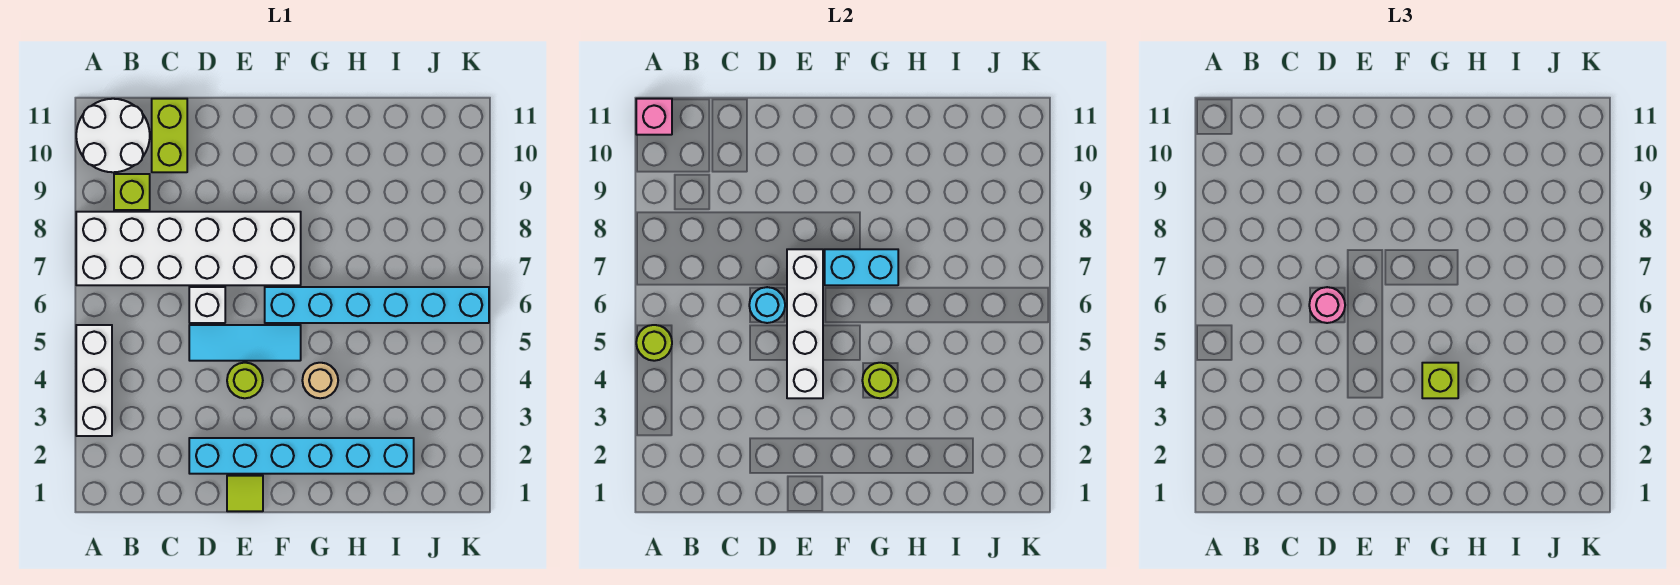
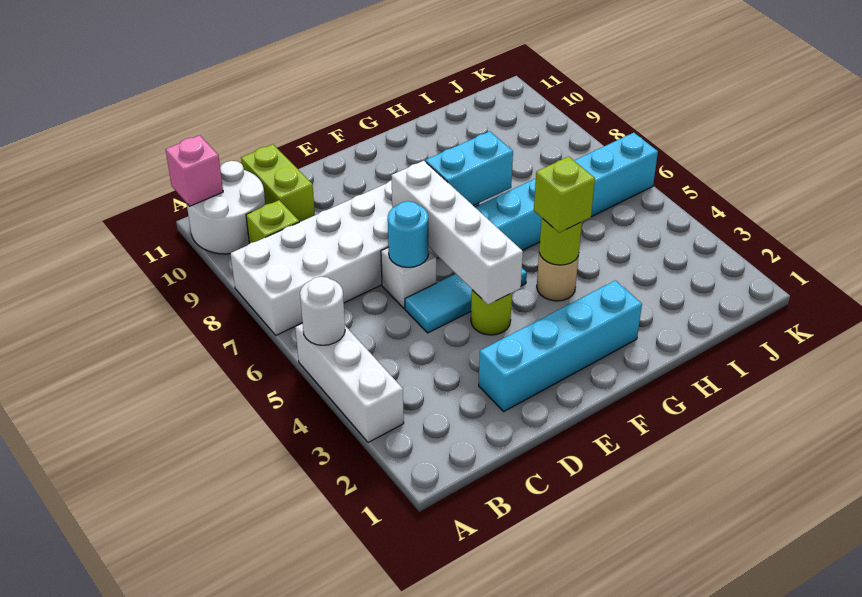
lime 1x1 round brick [636,325,672,361] -> white 1x1 round brick [300,277,345,345]
cyan 1x6 brick [189,438,414,474] -> cyan 1x4 brick [479,280,642,411]
pink 1x1 round brick [1309,287,1345,323] -> none
lime 1x1 tile [227,476,263,511] -> none

